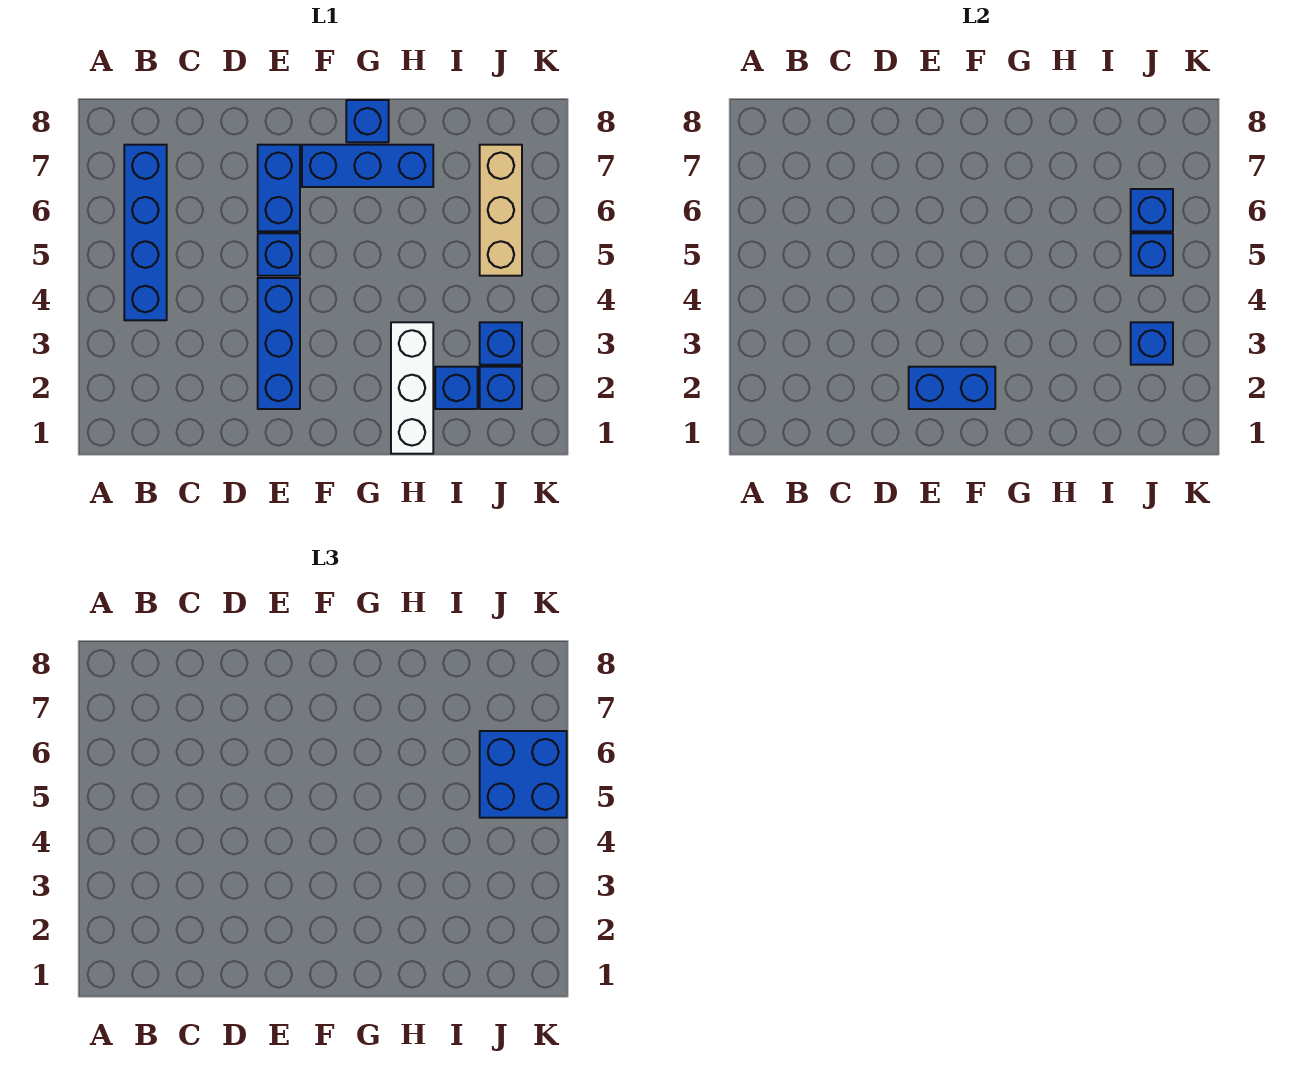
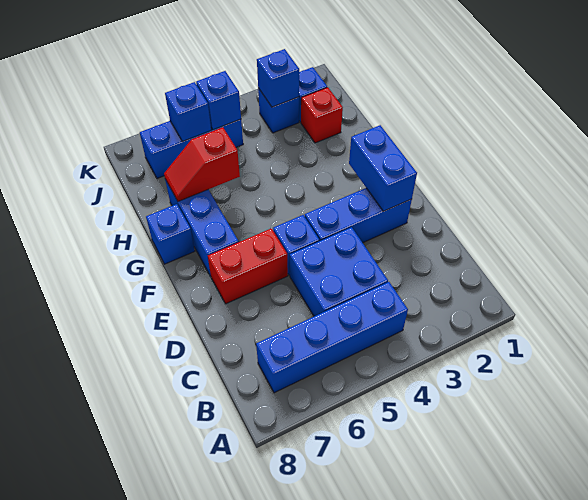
blue 1x2 brick [258,145,300,231] -> red 1x2 brick [208,228,288,304]
white 1x3 brick [391,322,433,454] -> none
none -> red 1x2 slope [164,127,240,201]
blue 1x1 brick [435,367,478,409] -> red 1x1 brick [301,87,343,143]
tan 1x3 brick [480,145,522,276] -> blue 1x3 brick [140,119,243,178]
blue 2x2 brick [480,731,567,818] -> blue 2x2 brick moved to [290,227,388,316]

